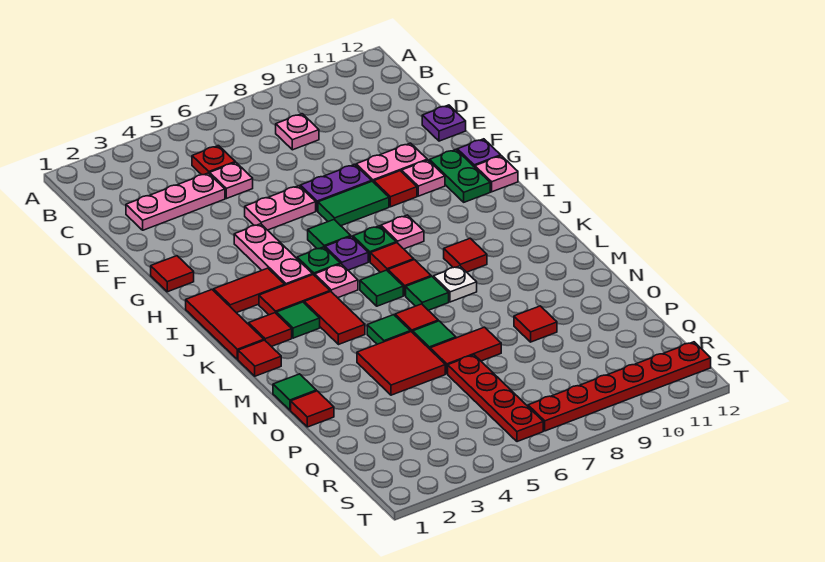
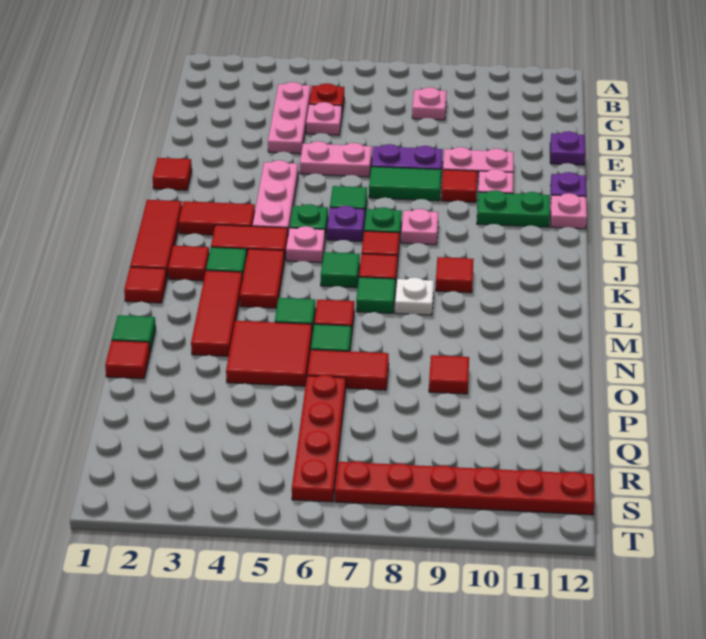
pink 1x3 plate [126,173,225,230] -> pink 1x3 plate turned to [268,82,311,154]
green 1x2 plate [430,150,490,202] -> green 1x2 plate turned to [477,190,550,227]
none -> red 1x3 tile [191,270,243,356]

